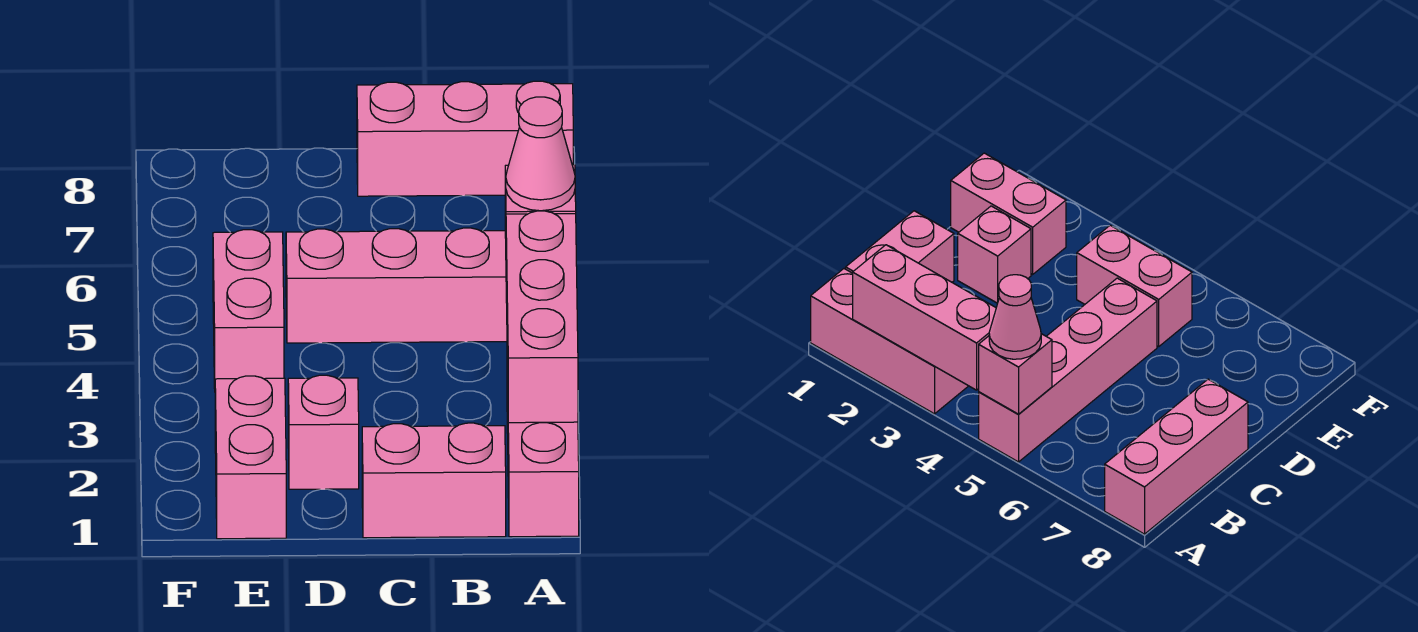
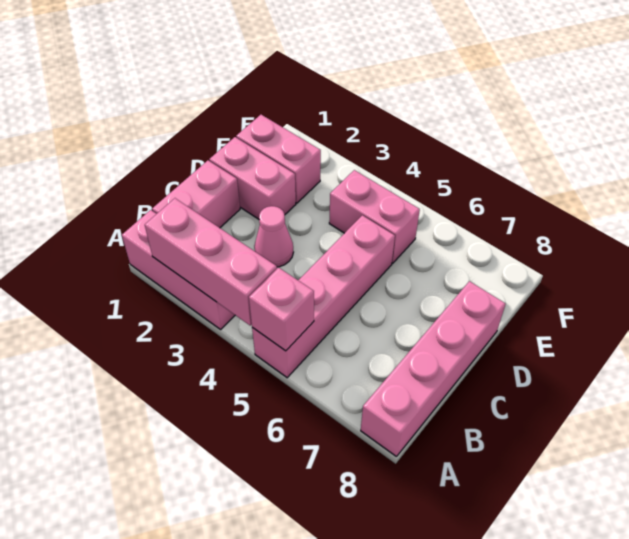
pink 1x1 cone [506,97,575,211] -> pink 1x1 cone moved to [254,206,293,267]
pink 1x3 brick [357,81,573,196] -> pink 1x4 brick [361,281,506,457]
pink 1x1 brick [288,375,359,489] -> pink 1x2 brick [209,137,296,219]

